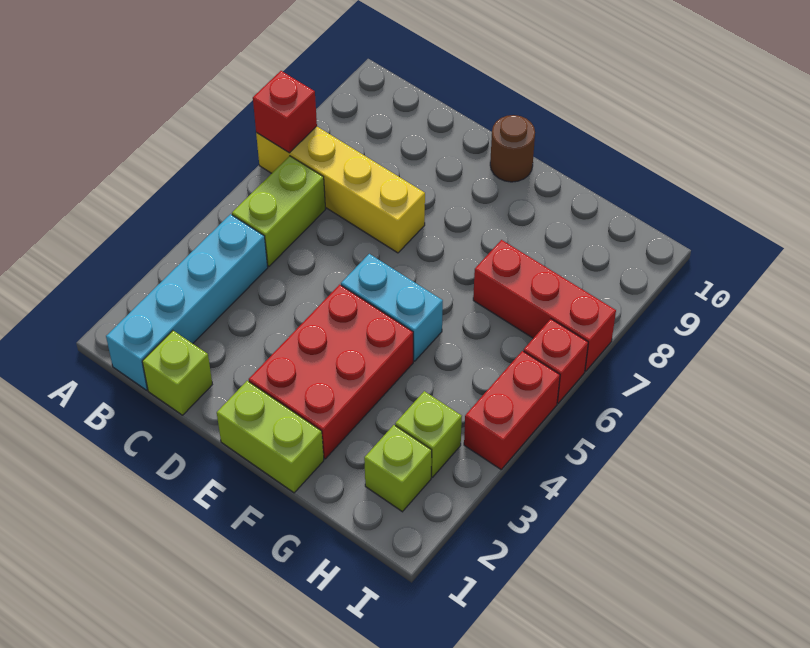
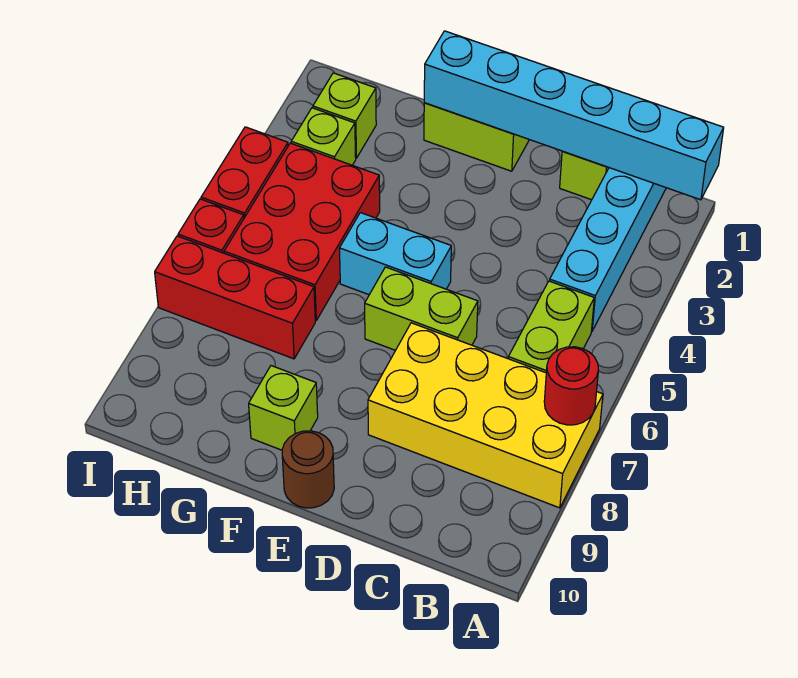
none -> cyan 1x6 brick [424,31,724,200]
yellow 1x4 brick [256,126,425,253] -> yellow 2x4 brick [368,323,603,508]
red 1x1 brick [253,71,317,153] -> red 1x1 round brick [544,347,598,425]
none -> lime 1x2 brick [365,267,478,350]
red 2x3 brick [249,285,413,459] -> red 2x3 brick moved to [224,143,380,321]
none -> lime 1x1 brick [249,366,318,450]

